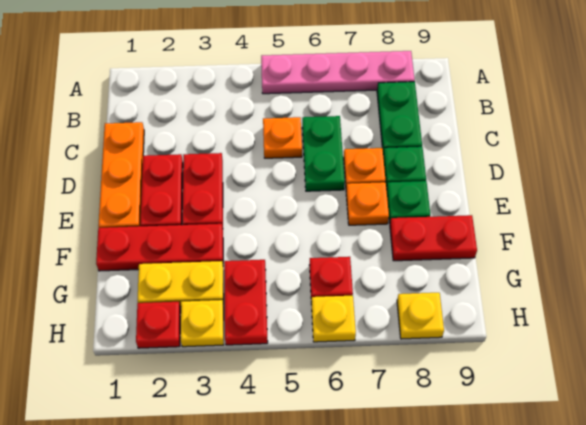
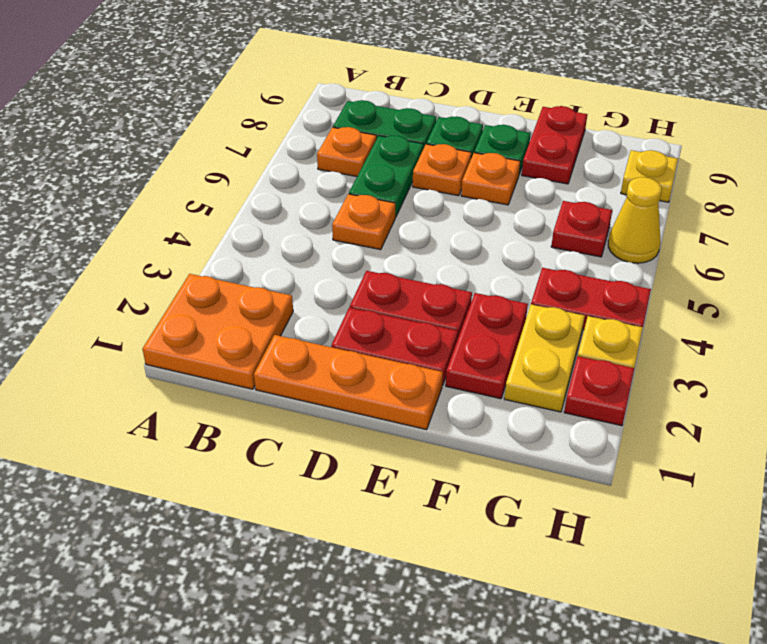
none -> orange 2x2 plate [143,274,293,389]
pink 1x4 plate [261,51,415,94] -> none
none -> orange 1x1 plate [317,127,376,177]
green 1x2 plate [302,116,345,191] -> green 1x2 plate turned to [349,136,423,217]
red 1x3 plate [96,224,223,271] -> red 1x2 plate [446,293,528,399]
yellow 1x1 plate [311,296,356,342] -> yellow 1x1 cone [608,177,662,263]

